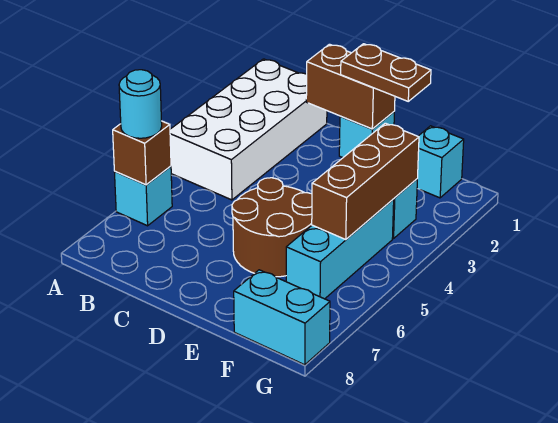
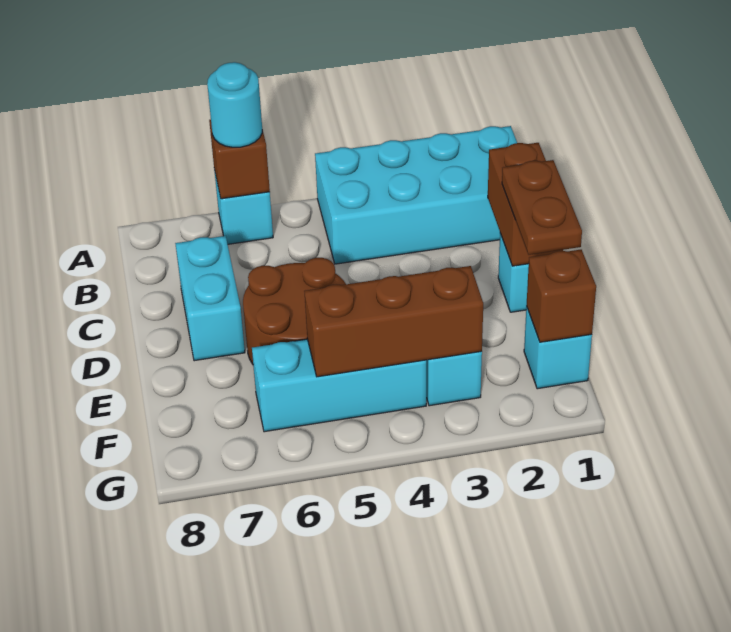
white 2x4 brick [170,59,327,200] -> cyan 2x4 brick [315,126,517,264]
none -> brown 1x1 brick [527,250,596,342]
cyan 1x2 brick [234,270,330,365] -> cyan 1x2 brick moved to [175,236,245,361]

